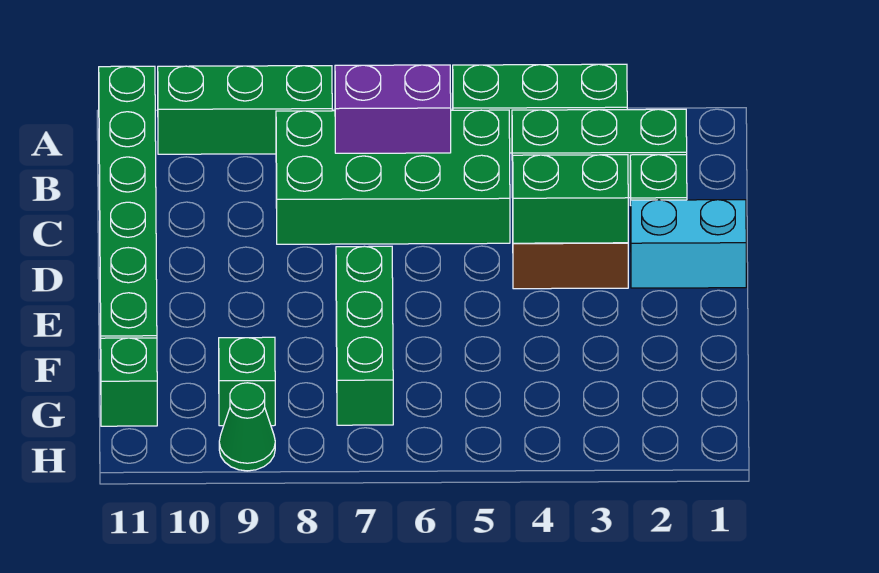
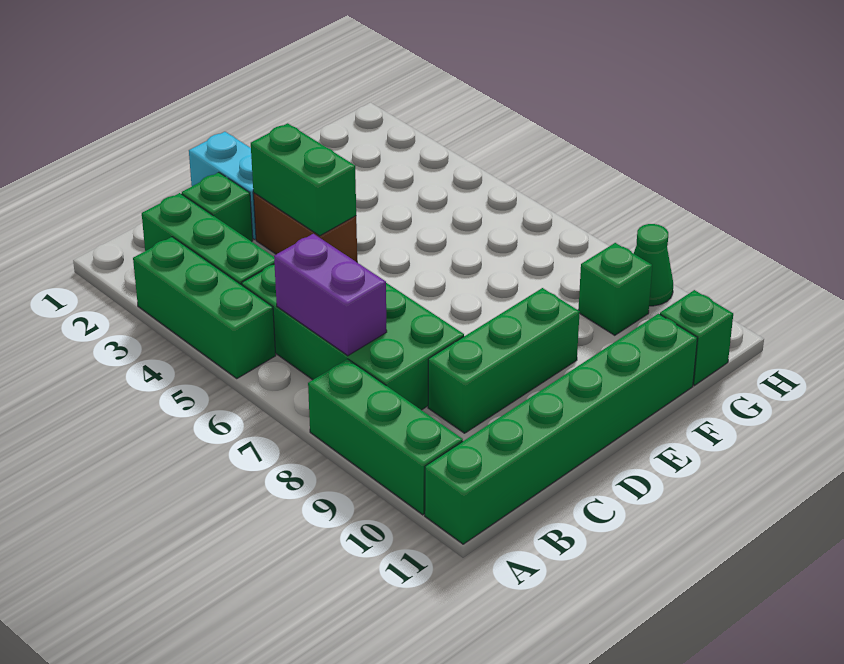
green 1x3 brick [336,246,393,425] -> green 1x3 brick moved to [428,288,580,433]

